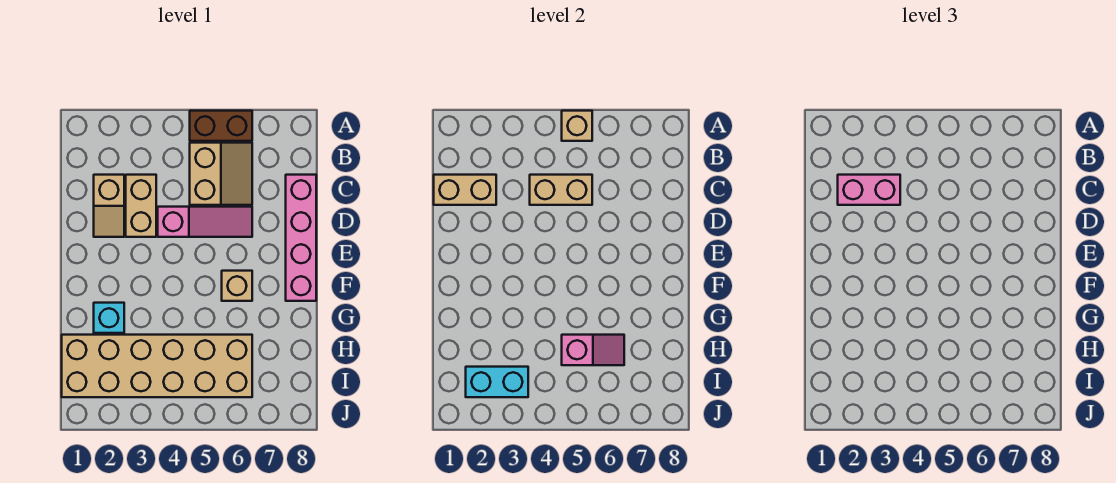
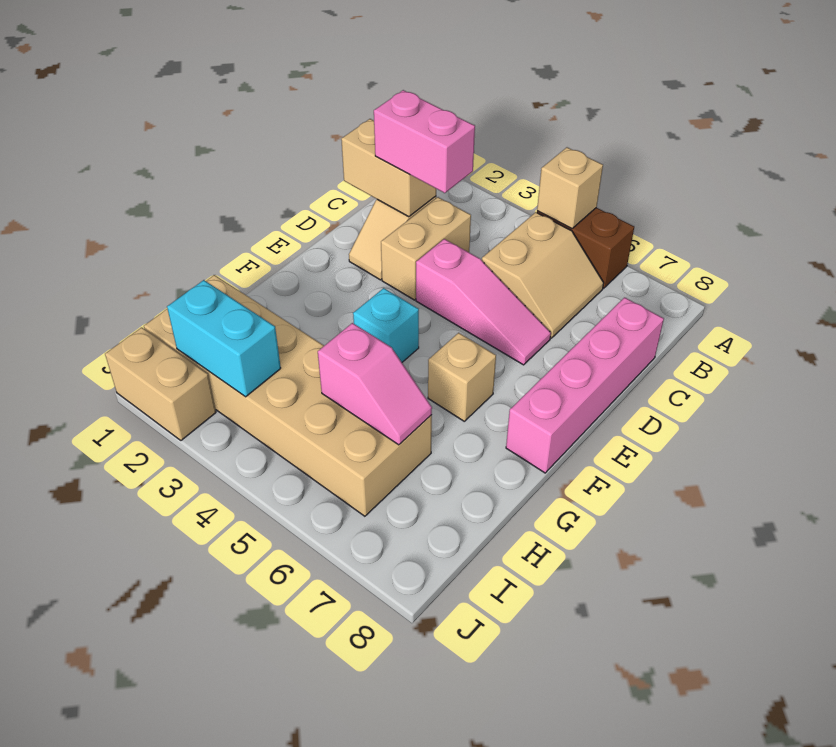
tan 1x2 brick [530,175,592,205] -> tan 1x2 brick moved to [105,327,216,440]
cyan 1x1 brick [94,303,124,333] -> cyan 1x1 brick moved to [353,288,419,362]

